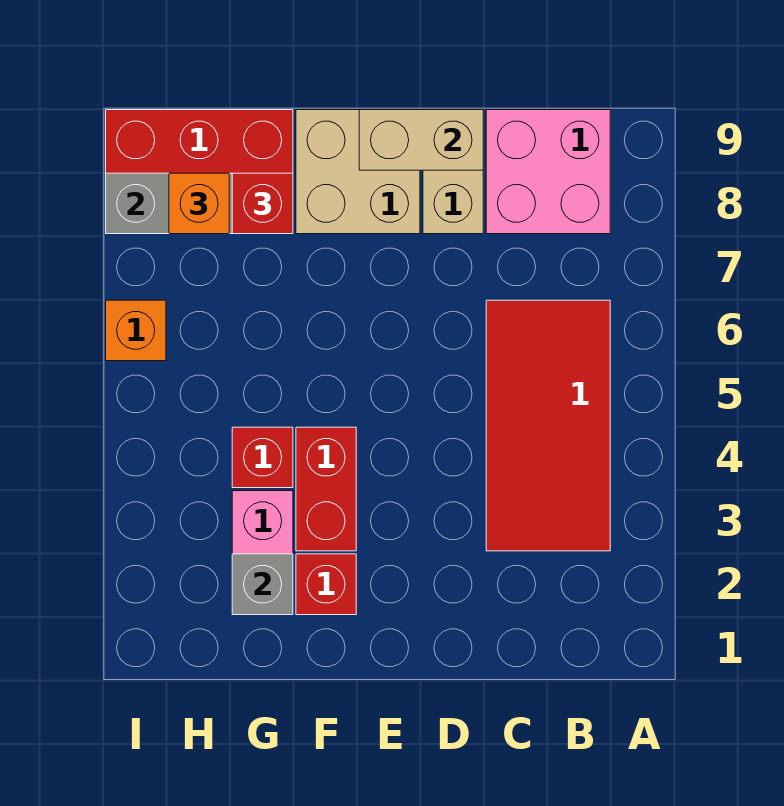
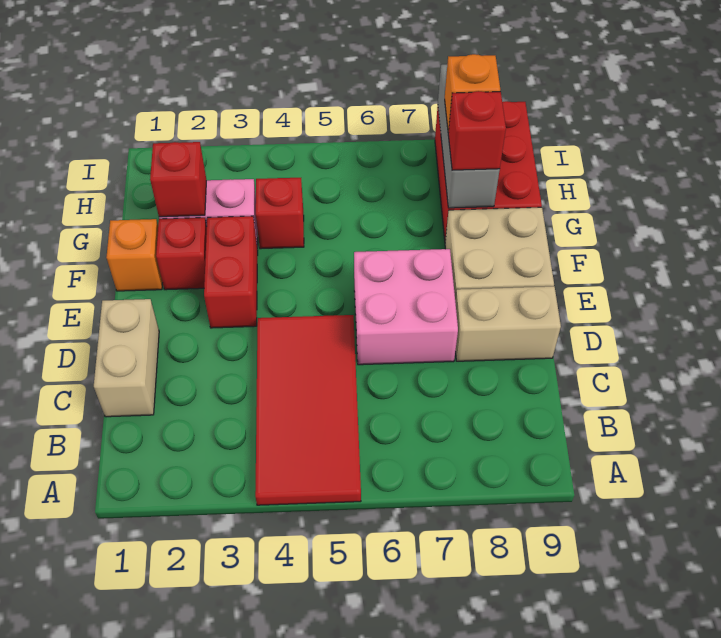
red 2x4 tile [486,300,610,551] -> red 2x4 tile turned to [255,315,361,505]
pink 2x2 brick [486,110,610,234] -> pink 2x2 brick moved to [354,249,458,365]
tan 1x2 brick [359,110,483,170] -> tan 1x2 brick moved to [94,299,159,417]
red 1x2 brick [296,427,356,551] -> red 1x2 brick turned to [204,216,258,328]
grey 1x1 brick [232,554,293,615] -> red 1x1 brick [150,142,206,217]
orange 1x1 brick [106,300,166,361] -> orange 1x1 brick moved to [106,219,163,291]

